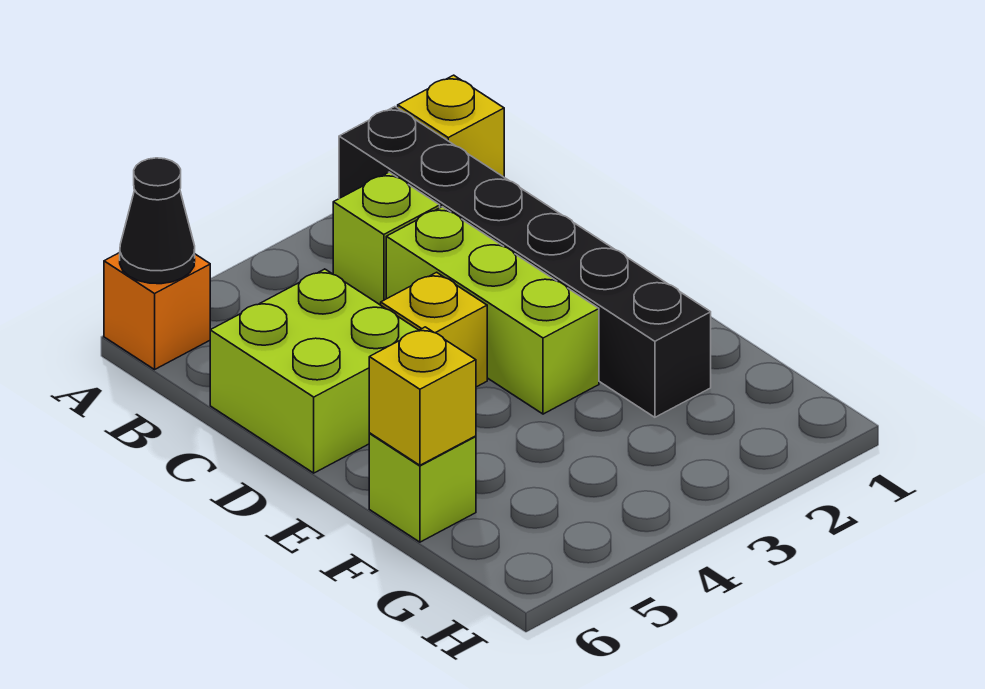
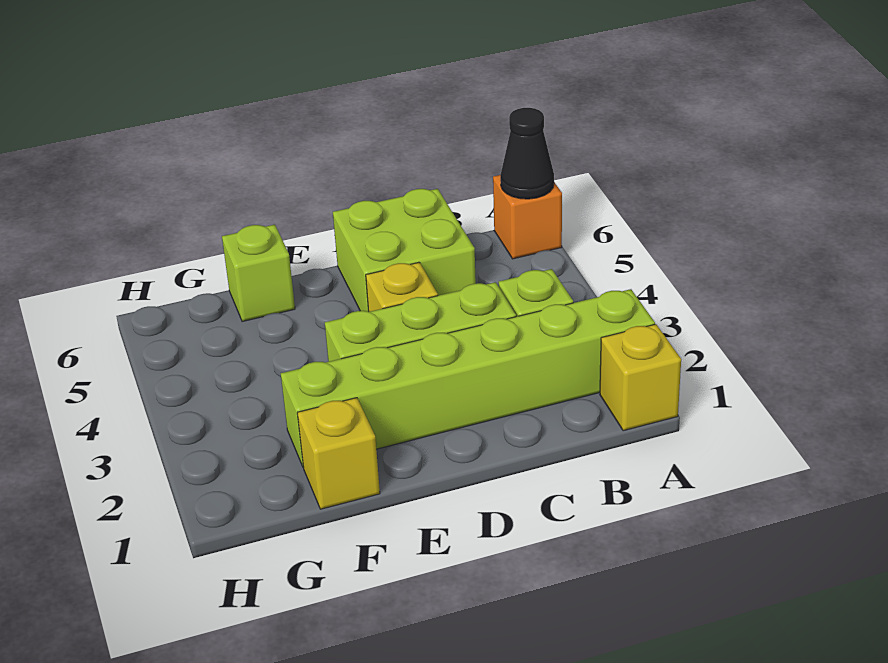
black 1x6 brick [339,107,711,417] -> lime 1x6 brick [281,289,655,468]
yellow 1x1 brick [369,327,476,465] -> yellow 1x1 brick moved to [297,398,380,509]

